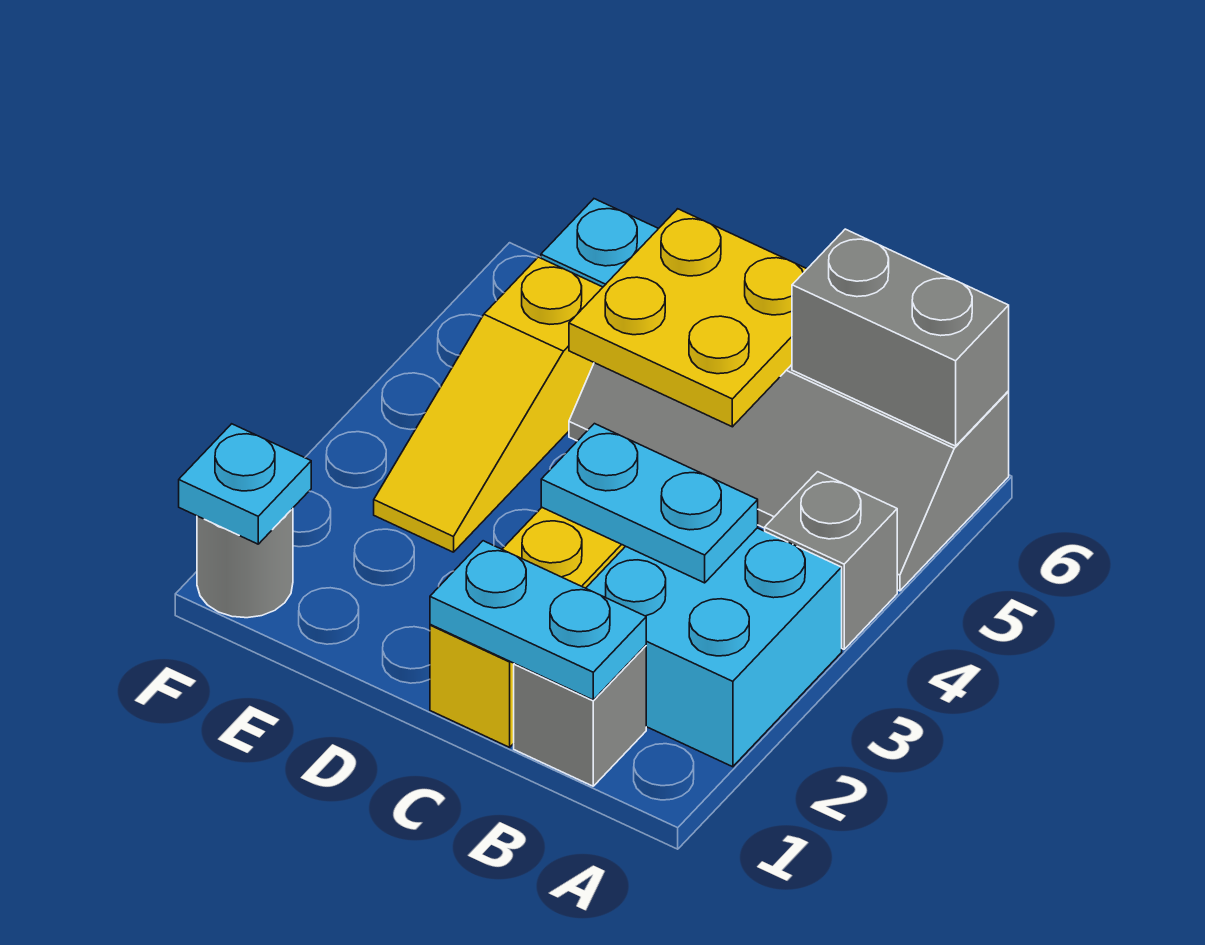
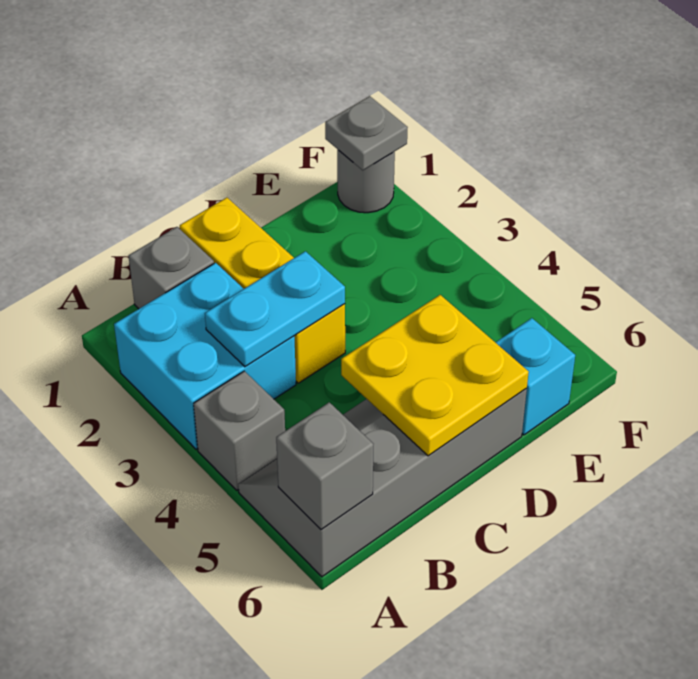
grey 1x2 brick [792,229,1009,446] -> grey 1x1 brick [276,402,373,530]
cyan 1x2 plate [430,541,646,700] -> none
yellow 1x3 slope [374,257,603,552] -> none
cyan 1x1 plate [179,424,311,544] -> grey 1x1 plate [325,96,408,170]

